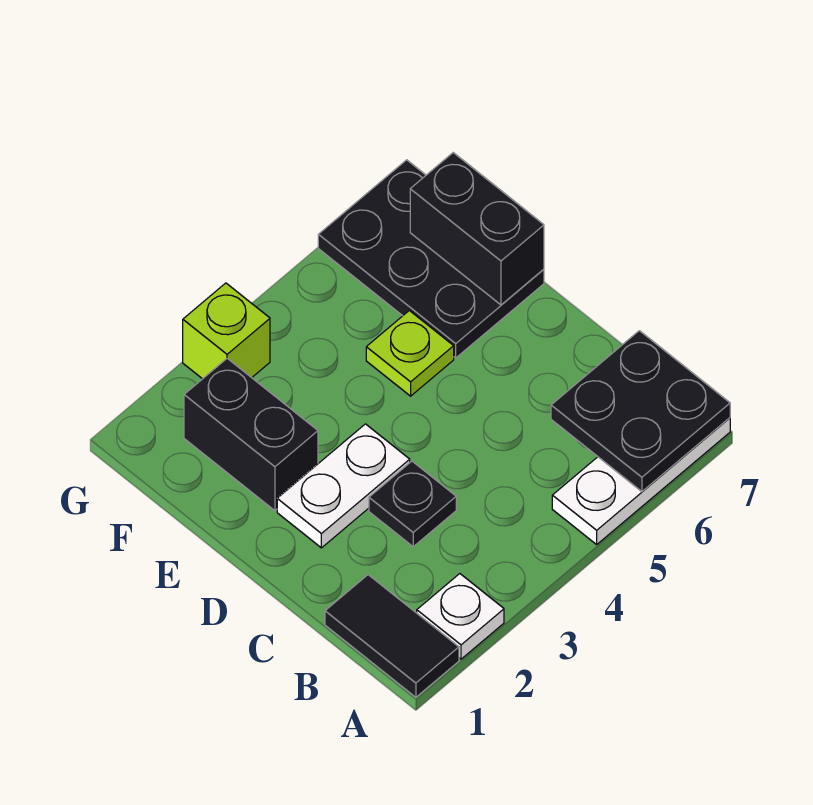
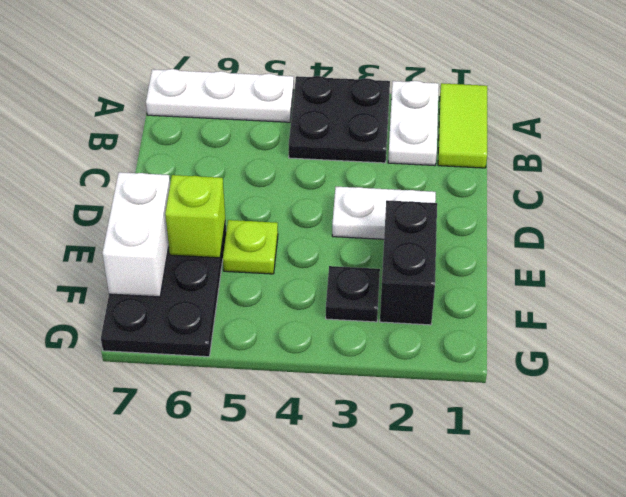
black 1x2 tile [325,575,459,697] -> lime 1x2 tile [438,83,487,168]
white 1x1 plate [417,574,504,659] -> white 1x2 plate [388,81,439,166]
black 2x2 plate [551,331,730,492] -> black 2x2 plate moved to [289,76,390,163]
black 1x1 plate [369,461,456,547] -> black 1x1 plate moved to [326,266,380,322]
black 1x2 brick [410,153,544,305] -> white 1x2 brick [102,172,170,297]
lime 1x1 brick [183,283,270,379] -> lime 1x1 brick moved to [165,175,225,258]

